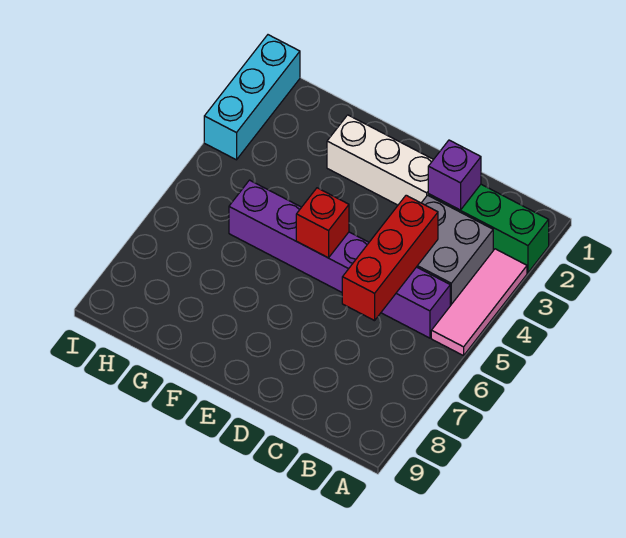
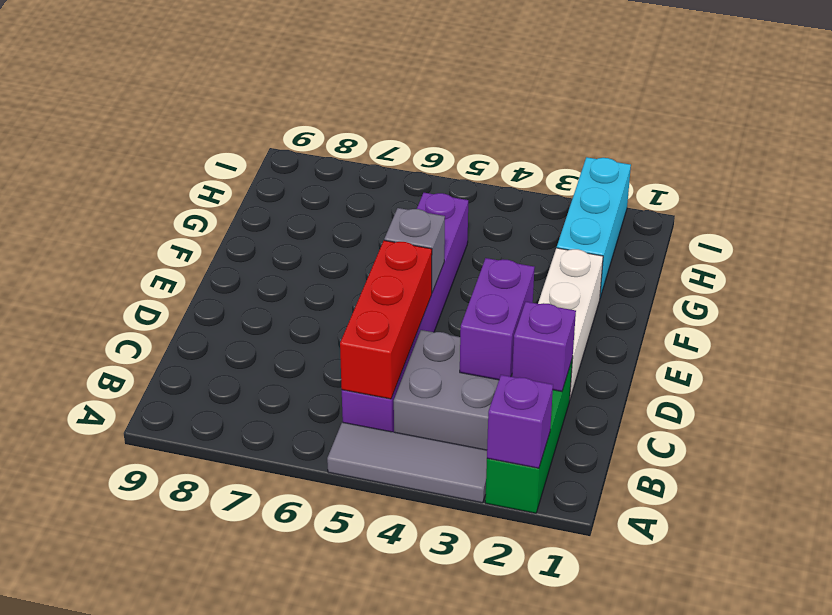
none -> purple 1x1 brick [487,375,553,468]
pink 1x3 tile [431,249,527,356] -> grey 1x3 tile [327,422,487,503]
none -> purple 1x2 brick [460,258,535,380]
red 1x3 brick [342,195,438,321] -> red 1x3 brick turned to [340,240,432,399]
red 1x1 brick [296,188,349,258] -> grey 1x1 brick [384,208,445,292]
cyan 1x3 brick [204,35,300,160] -> cyan 1x3 brick turned to [557,157,631,297]

